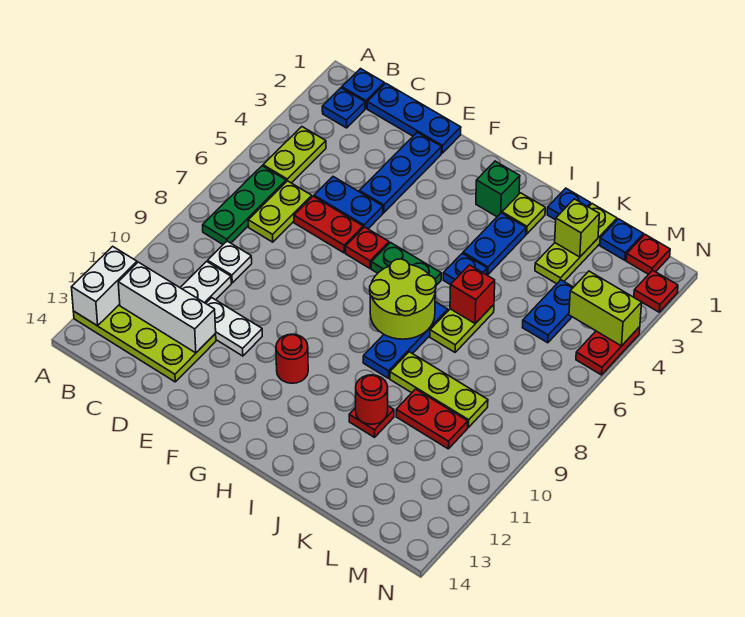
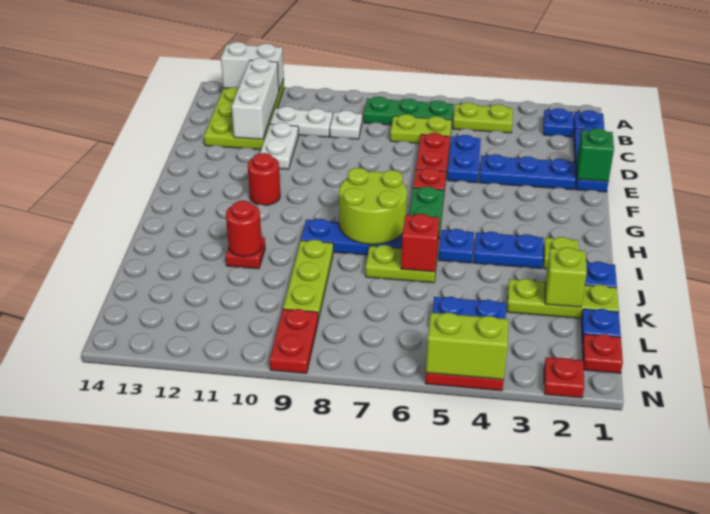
green 1x1 brick [476,161,520,217] -> green 1x1 brick moved to [577,128,614,181]
red 1x2 plate [396,389,468,449] -> red 1x2 plate moved to [270,309,318,373]
lime 1x2 brick [569,271,642,346] -> lime 1x2 brick turned to [426,313,508,380]

